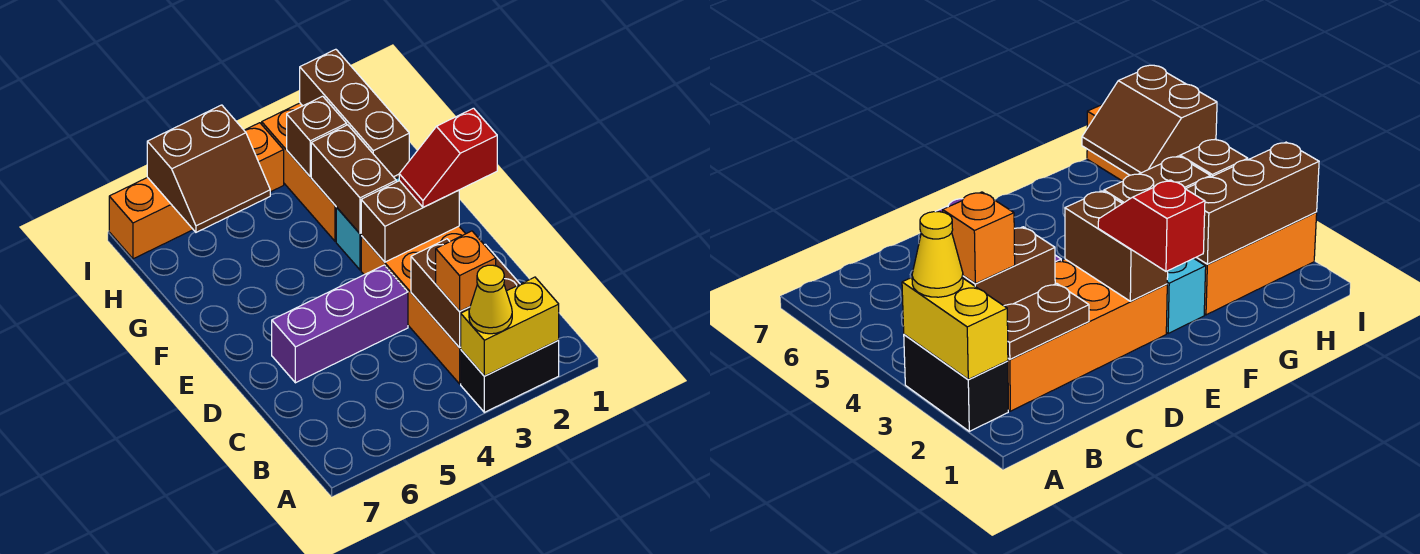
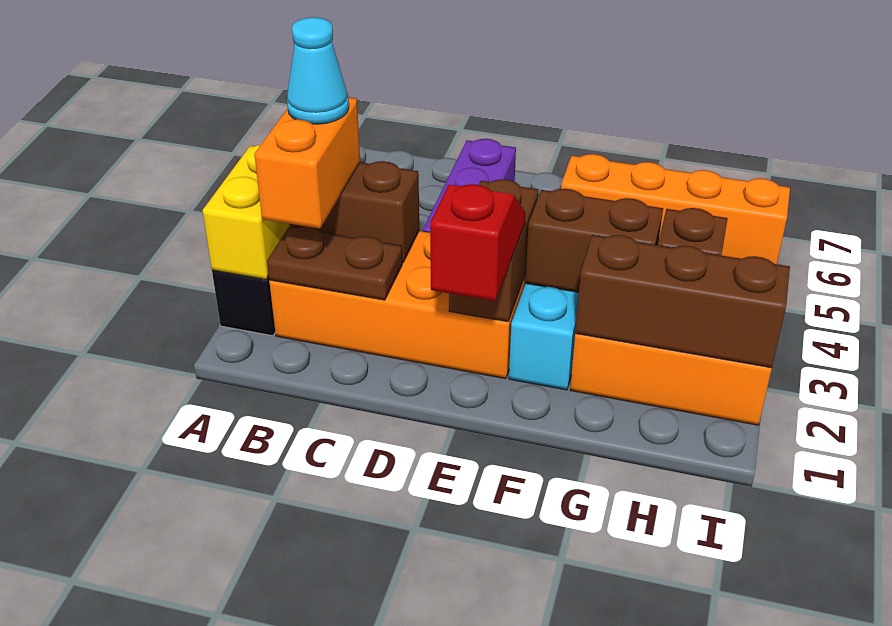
yellow 1x1 cone [469,265,512,334] -> none
orange 1x1 brick [436,231,496,312] -> orange 1x2 brick [254,97,360,229]
none -> cyan 1x1 cone [287,17,349,124]
brown 2x2 slope [147,105,270,232] -> none
orange 1x4 brick [109,123,284,259] -> orange 1x4 brick turned to [561,154,790,264]

